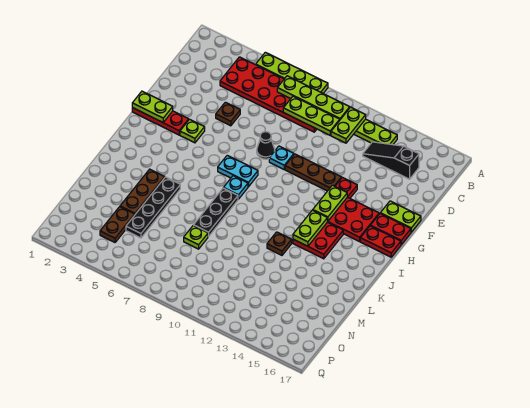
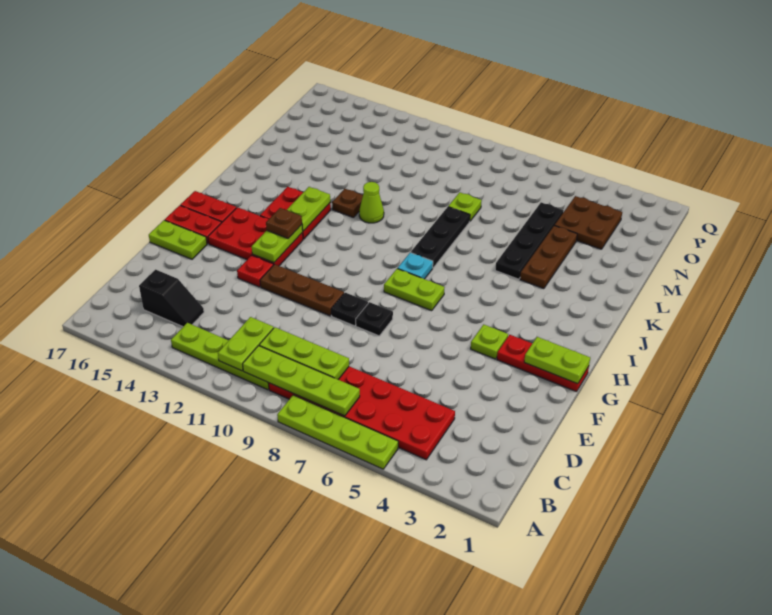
black 1x3 slope [363,142,419,179] -> black 1x2 slope [139,270,204,327]
brown 1x1 plate [216,102,240,126] -> brown 1x1 plate moved to [266,208,302,238]
black 1x1 cone [257,132,275,159] -> black 1x1 plate [356,302,393,336]
cyan 1x1 plate [269,146,294,169] -> black 1x1 plate [331,293,368,326]
cyan 1x2 plate [218,155,258,187] -> lime 1x2 plate [384,269,445,311]
none -> lime 1x1 cone [359,182,384,223]
brown 1x2 plate [100,207,135,242] -> brown 2x2 plate [555,196,622,249]

